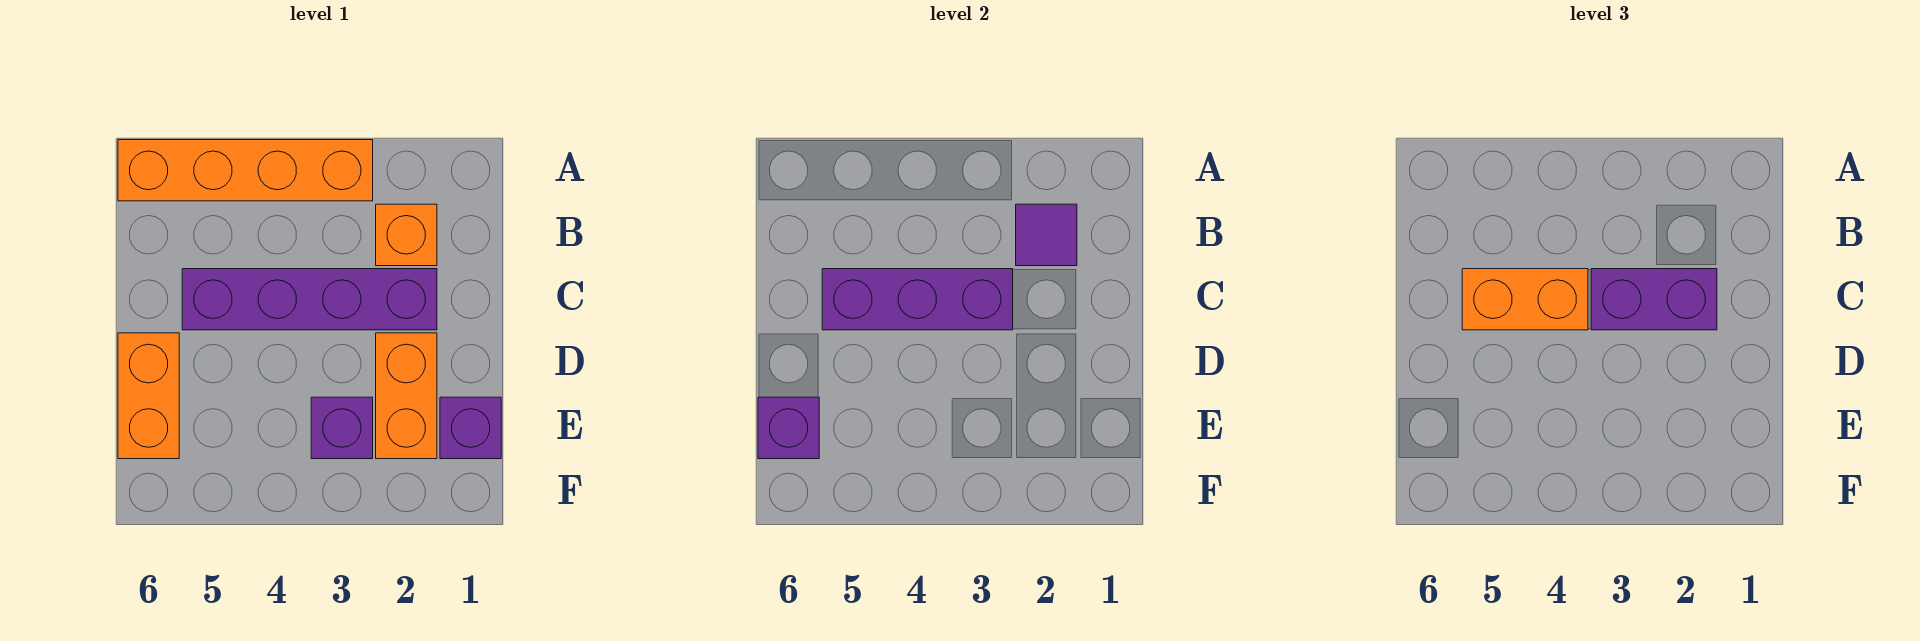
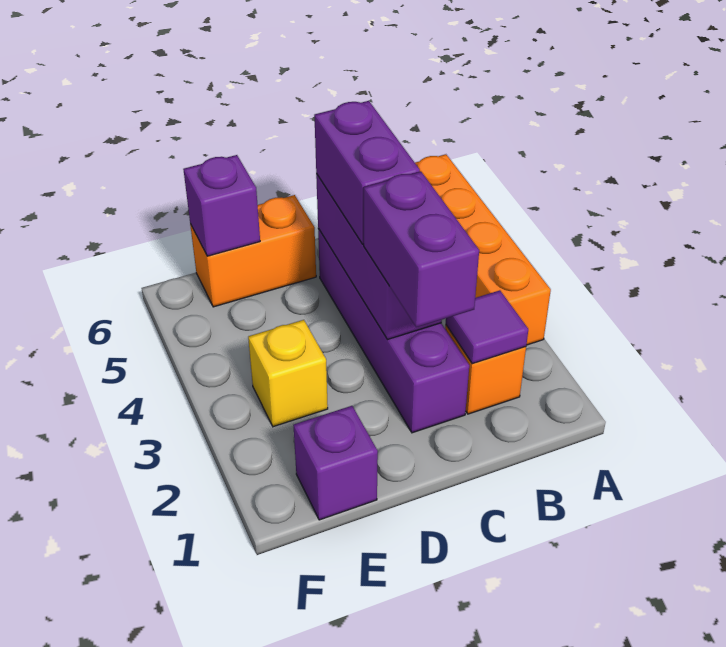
orange 1x2 brick [1462,269,1588,330] -> purple 1x2 brick [314,101,420,244]
orange 1x2 brick [376,333,437,459] -> none
purple 1x1 brick [311,397,373,459] -> yellow 1x1 brick [248,320,328,427]

